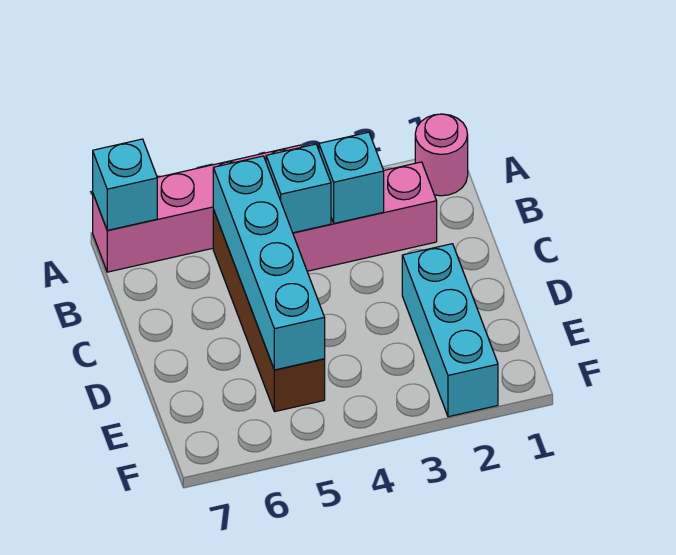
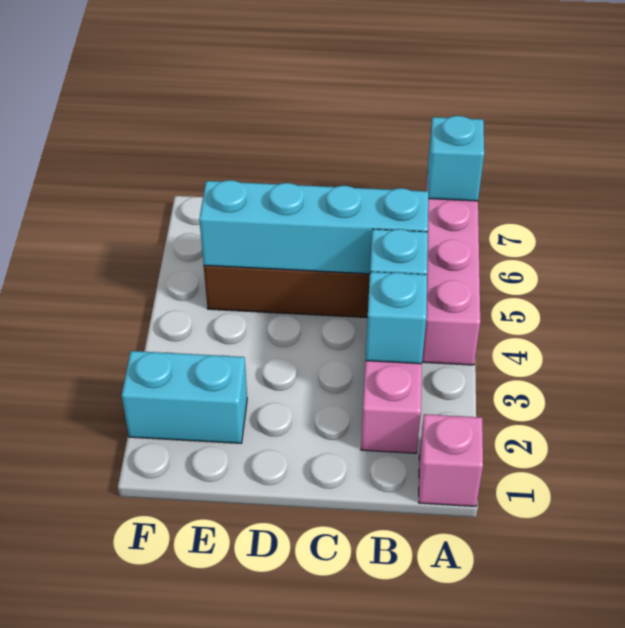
pink 1x1 round brick [415,114,468,196] -> pink 1x1 brick [419,414,483,506]
cyan 1x3 brick [402,244,498,417] -> cyan 1x2 brick [122,351,247,443]

